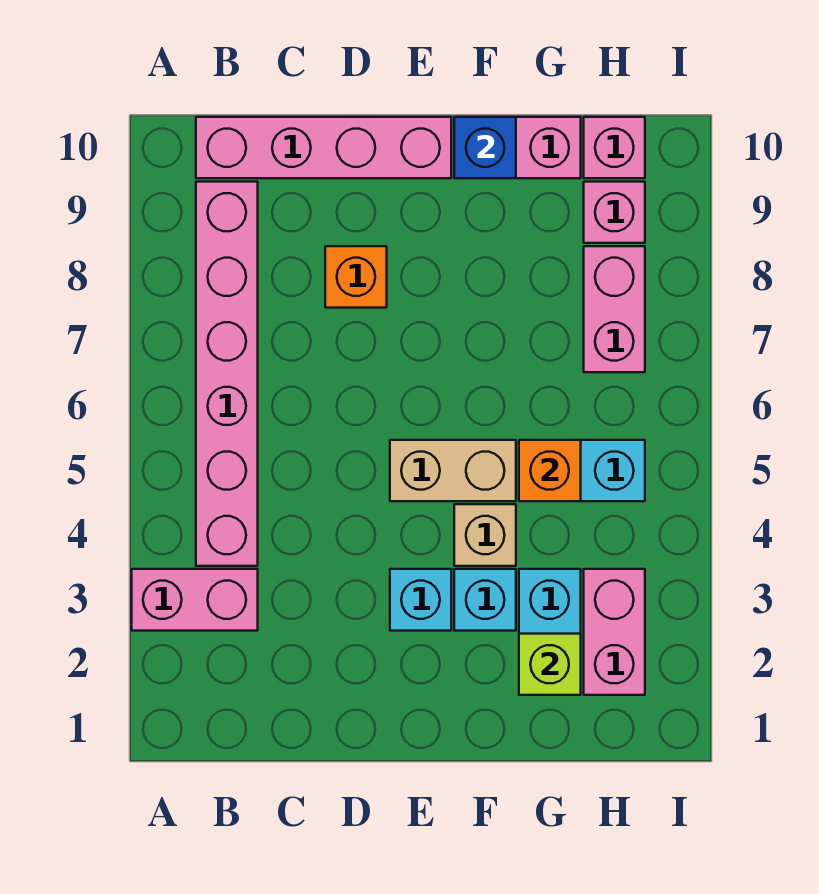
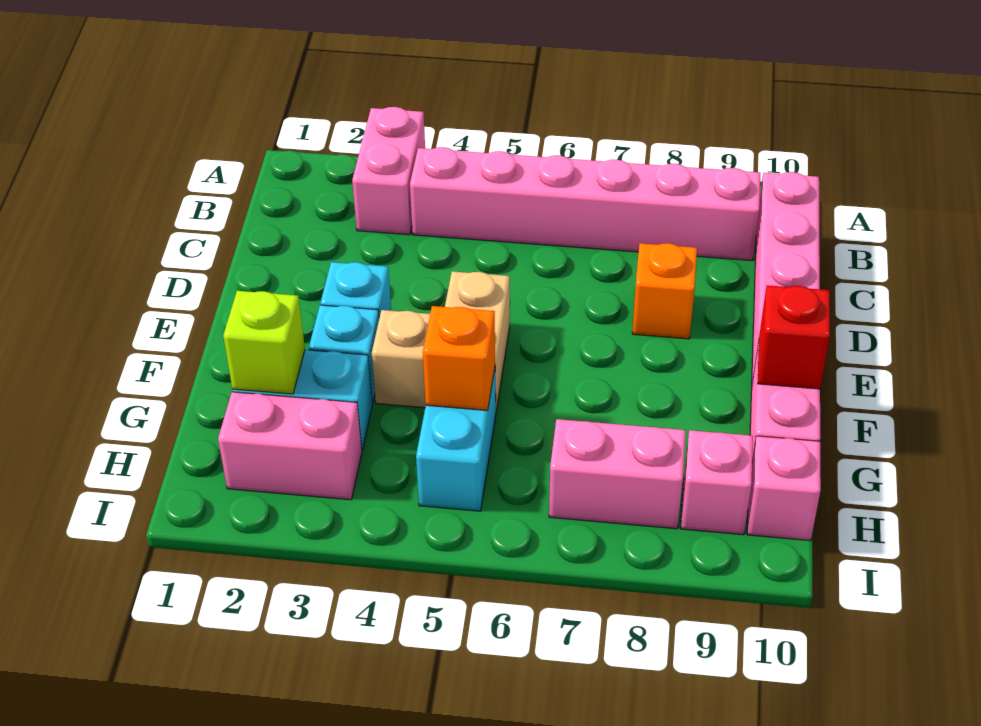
blue 1x1 brick [454,117,516,178] -> red 1x1 brick [758,285,830,389]

